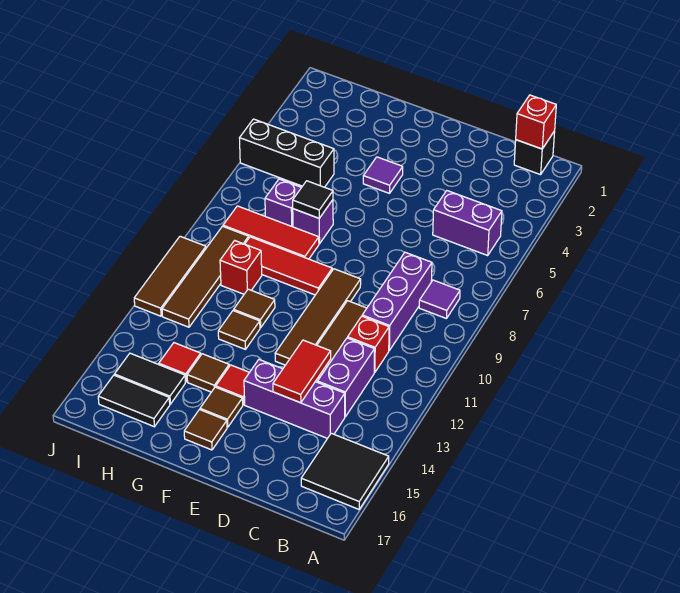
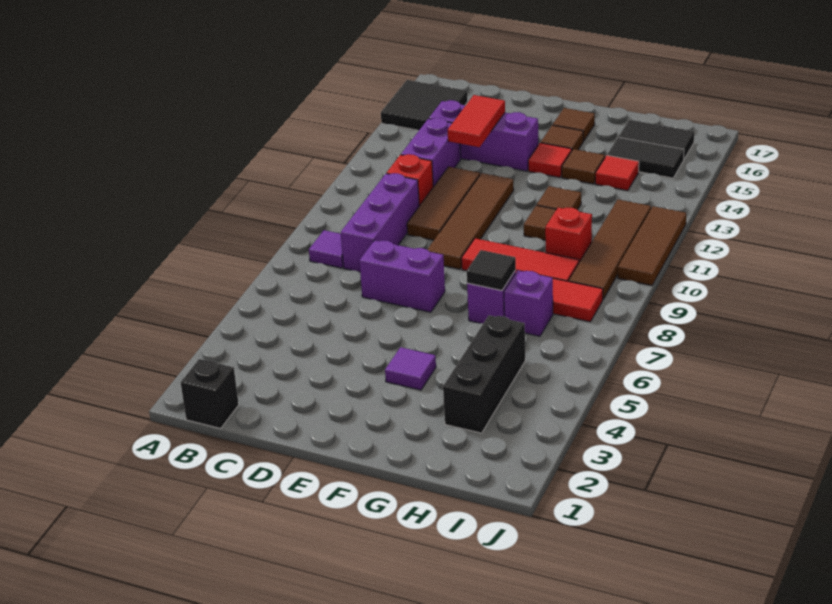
red 1x1 brick [516,95,556,149] -> none
purple 1x2 brick [433,191,502,255] -> purple 1x2 brick moved to [359,240,445,312]
black 1x3 brick [240,119,334,187] -> black 1x3 brick turned to [443,315,525,433]

